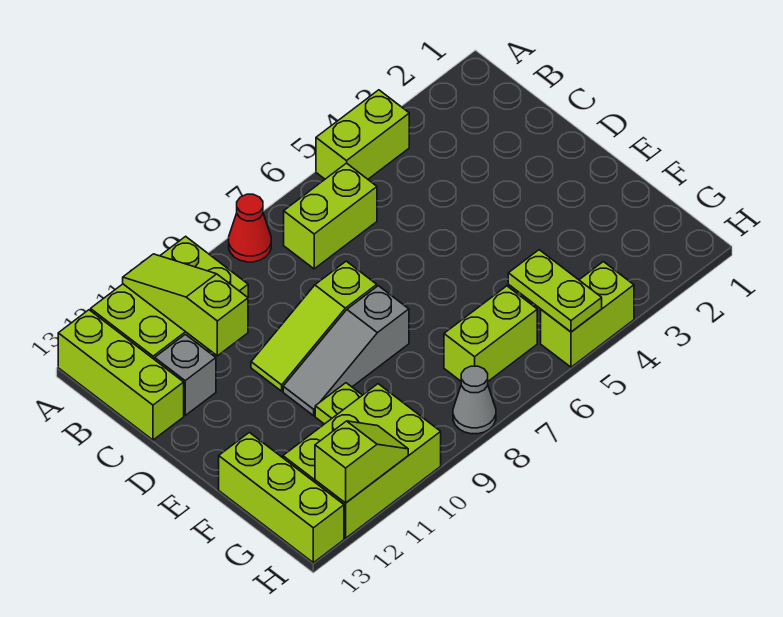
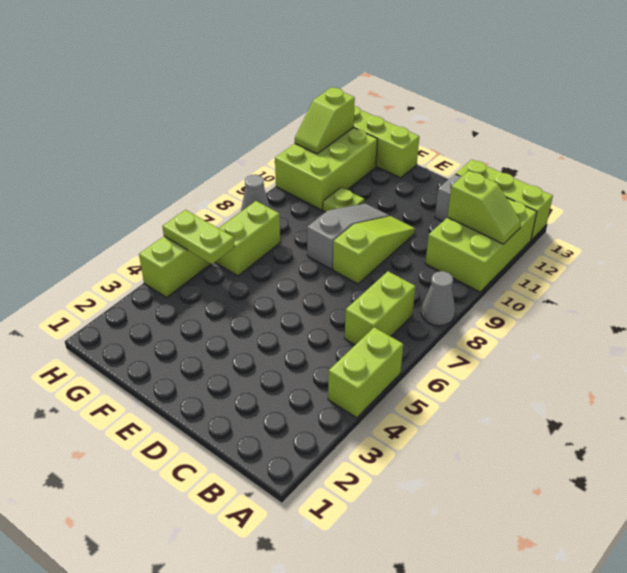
red 1x1 cone [229,194,271,262] -> grey 1x1 cone [421,271,455,326]
lime 1x3 slope [123,254,248,356] -> lime 1x2 slope [447,171,521,244]

